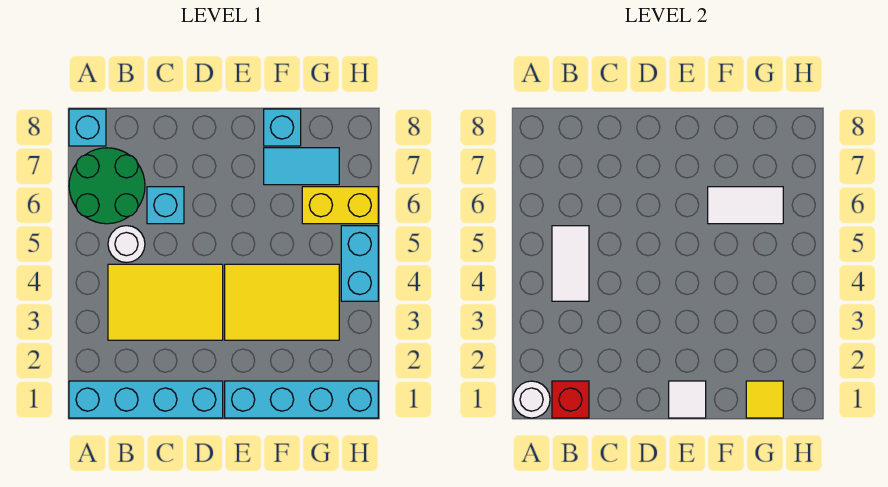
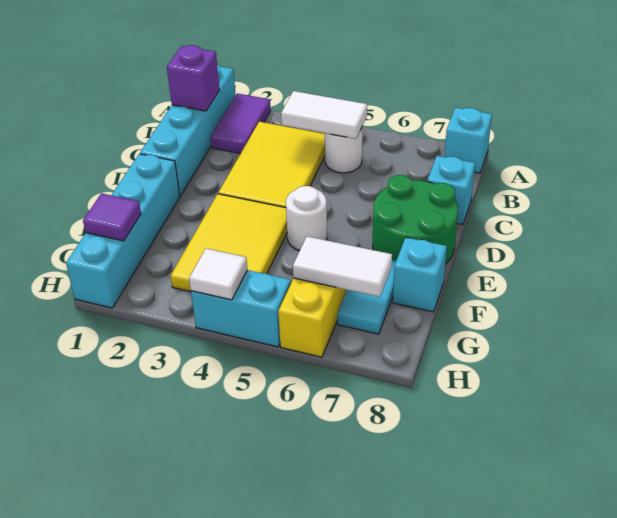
white 1x1 round brick [513,381,550,418] -> white 1x1 round brick moved to [286,186,327,251]
none -> purple 1x2 tile [211,93,271,154]
green 2x2 round brick [69,148,145,224] -> green 2x2 round brick moved to [373,175,458,264]
red 1x1 brick [552,381,589,418] -> purple 1x1 brick [167,45,220,111]
cyan 1x1 brick [147,187,184,224] -> cyan 1x1 brick moved to [427,156,475,225]
white 1x1 tile [669,381,706,418] -> white 1x1 tile moved to [189,248,247,300]
white 1x2 tile [708,187,783,224] -> white 1x2 tile turned to [293,236,392,297]
yellow 1x1 tile [746,381,783,418] -> purple 1x1 tile [83,193,141,241]

